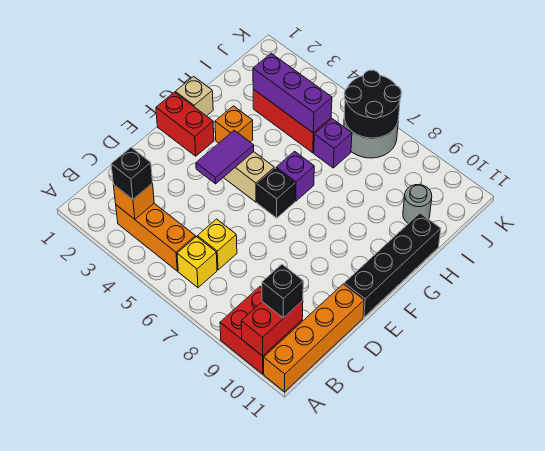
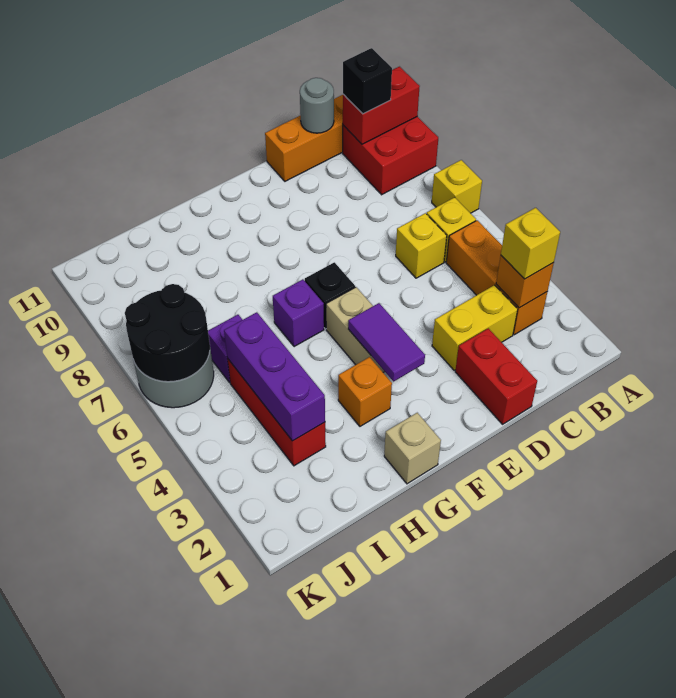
none -> yellow 1x1 brick [432,160,482,213]
black 1x1 brick [111,148,153,199] -> yellow 1x1 brick [501,208,560,279]
none -> yellow 1x2 brick [432,285,518,370]
purple 1x2 tile [196,130,254,184] -> purple 1x2 tile turned to [348,303,425,381]
black 1x4 brick [344,213,441,317] -> none
red 1x2 brick [156,92,214,156] -> red 1x2 brick moved to [455,328,537,424]
grey 1x1 round brick [403,185,432,224] -> grey 1x1 round brick moved to [300,78,334,133]

